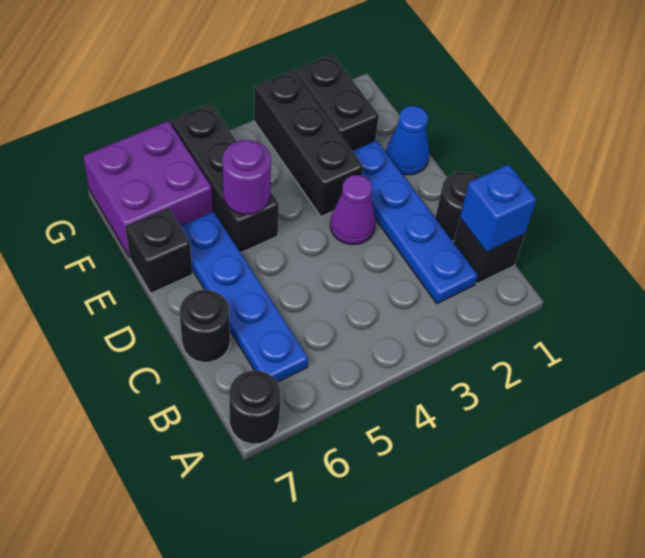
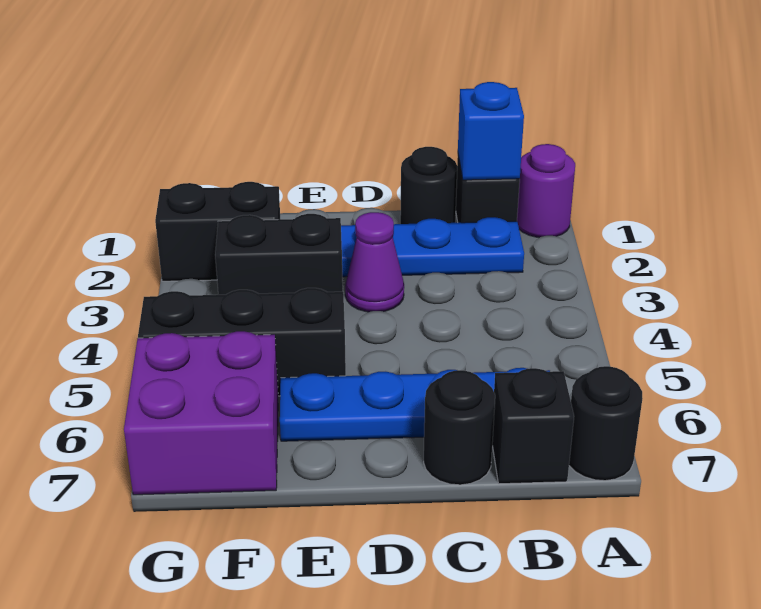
blue 1x1 cone [386,106,429,175] -> none
black 1x3 brick [254,70,363,217] -> black 1x2 brick [215,214,343,295]
purple 1x1 round brick [222,140,271,214] -> purple 1x1 round brick moved to [517,144,575,238]
black 1x1 brick [125,208,193,293] -> black 1x1 brick moved to [492,368,574,484]

